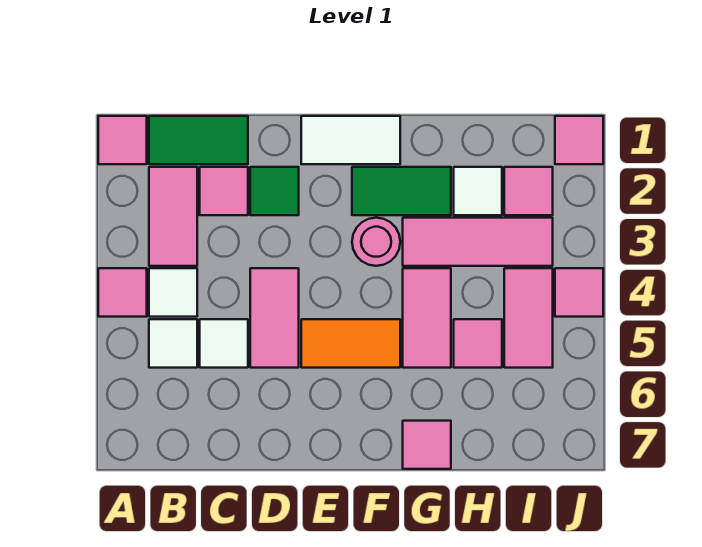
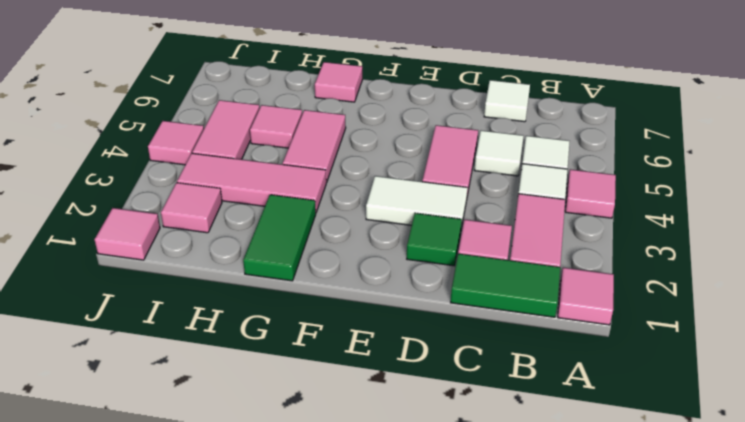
white 1x2 tile [301,116,400,164] -> white 1x2 tile moved to [366,176,468,228]
orange 1x2 tile [301,319,400,368] -> none
green 1x2 tile [352,167,451,215] -> green 1x2 tile turned to [243,195,316,281]
pink 1x1 round brick [352,218,400,266] -> none
white 1x1 tile [454,167,502,215] -> white 1x1 tile moved to [484,80,530,122]

